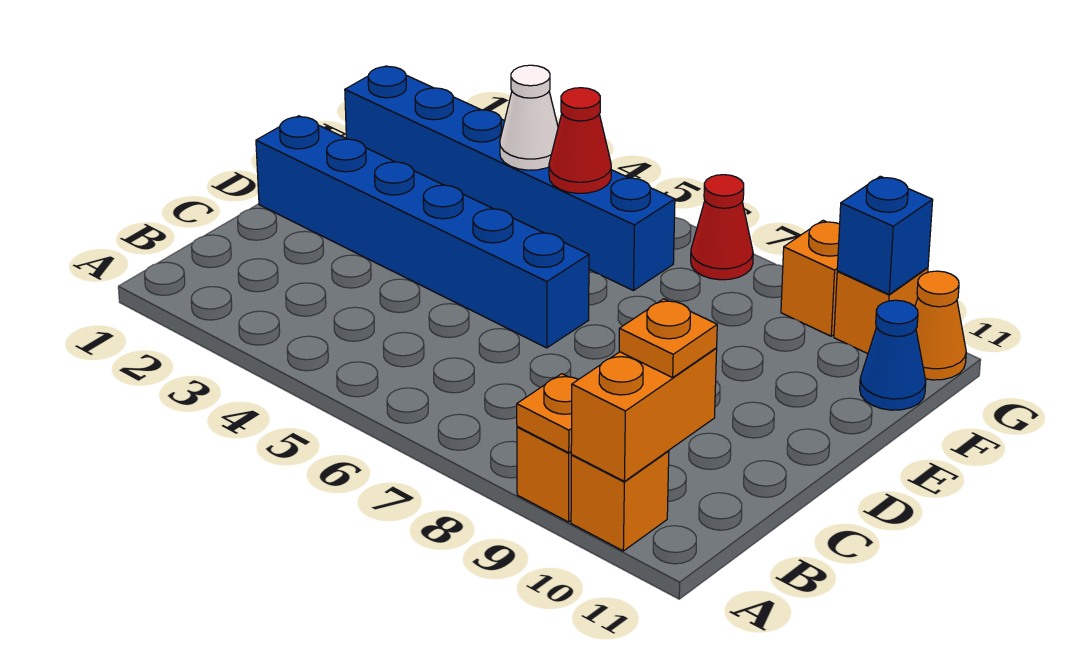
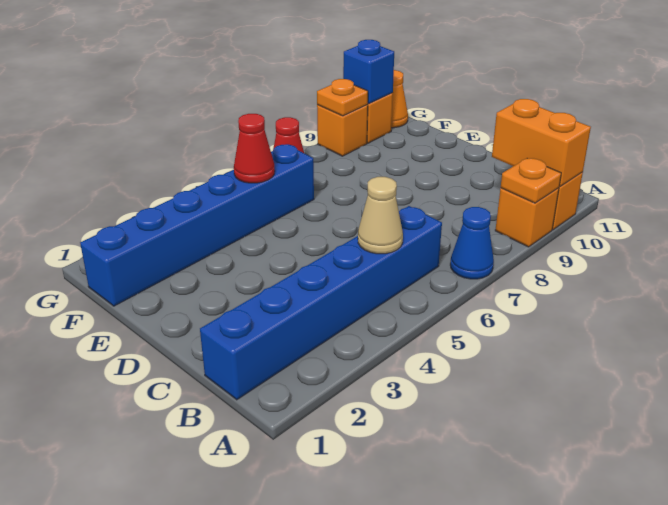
none -> tan 1x1 cone [358,177,403,254]
orange 1x1 plate [619,299,717,378] -> orange 1x1 plate moved to [317,79,368,116]
blue 1x6 brick [256,116,589,348] -> blue 1x6 brick moved to [200,206,442,400]
white 1x1 cone [500,65,558,170] -> none
blue 1x1 cone [860,300,926,410] -> blue 1x1 cone moved to [450,207,494,279]

